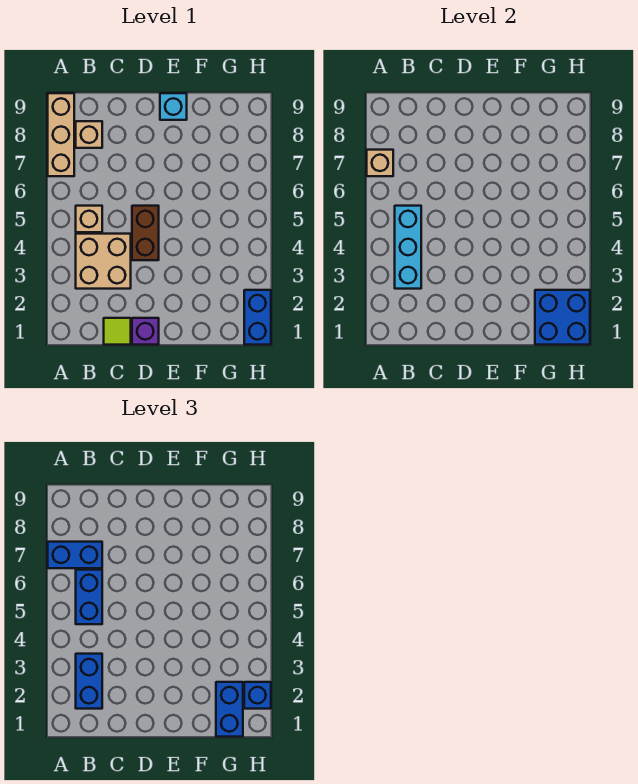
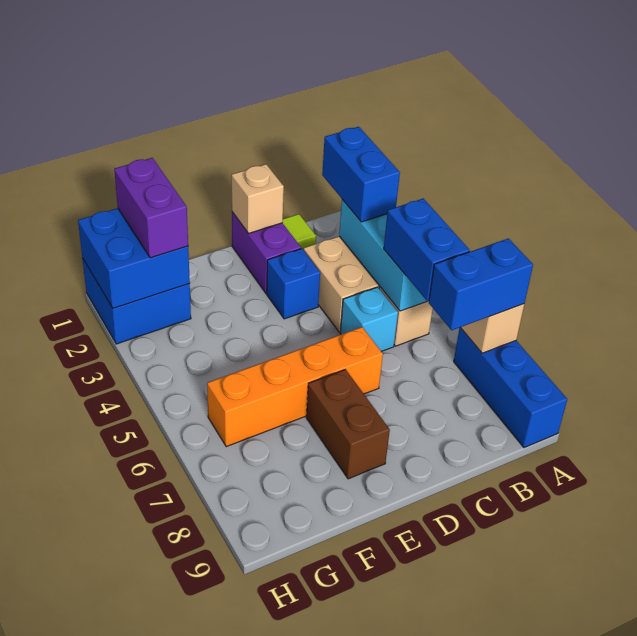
tan 1x3 brick [48,93,74,176] -> blue 1x3 brick [454,328,567,448]
tan 1x1 brick [76,121,102,148] -> tan 1x1 brick moved to [232,164,284,234]
purple 1x1 brick [132,318,159,345] -> purple 1x2 brick [232,212,301,293]
brown 1x2 brick [132,206,159,260] -> brown 1x2 brick moved to [306,370,390,479]
none -> orange 1x4 brick [207,327,383,447]
cyan 1x1 brick [160,93,187,120] -> cyan 1x1 brick moved to [340,287,398,352]
blue 1x2 brick [216,682,243,737] -> purple 1x2 brick [114,158,188,258]
blue 1x2 brick [244,290,271,345] -> blue 2x2 brick [82,258,191,344]
blue 1x1 brick [244,682,271,709] -> blue 1x1 brick moved to [267,249,320,319]

